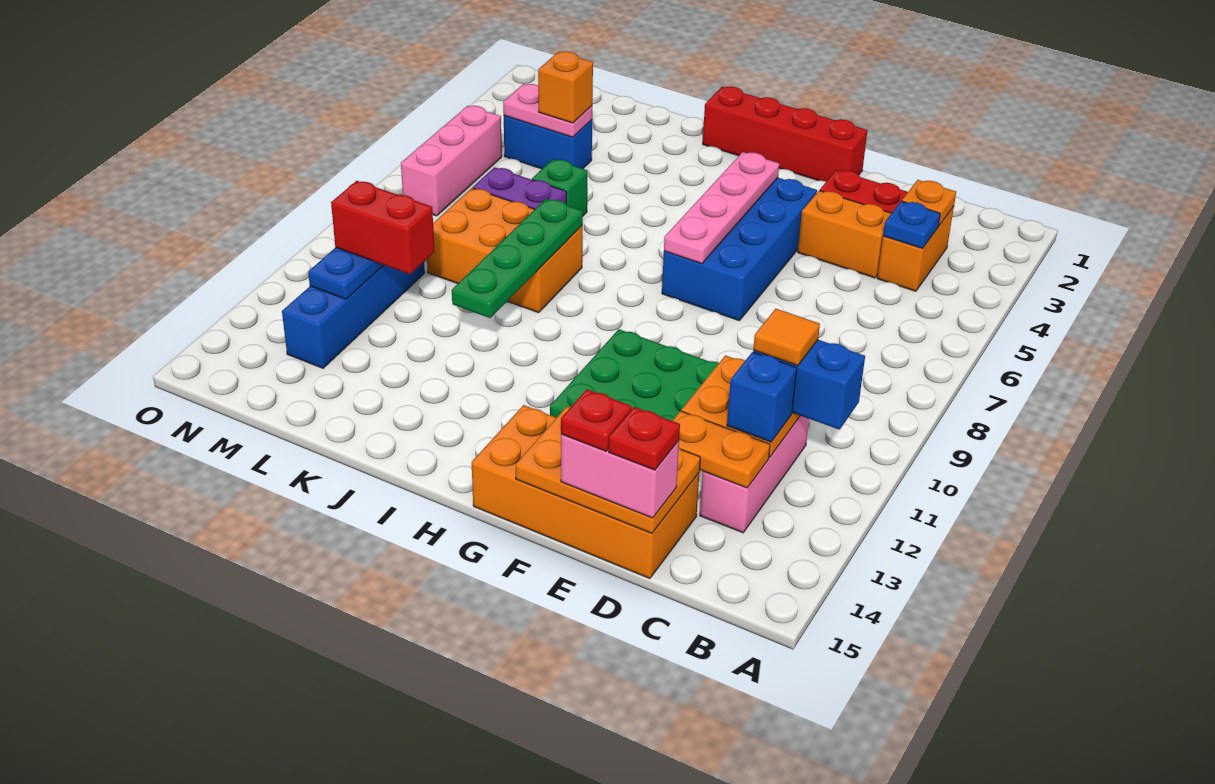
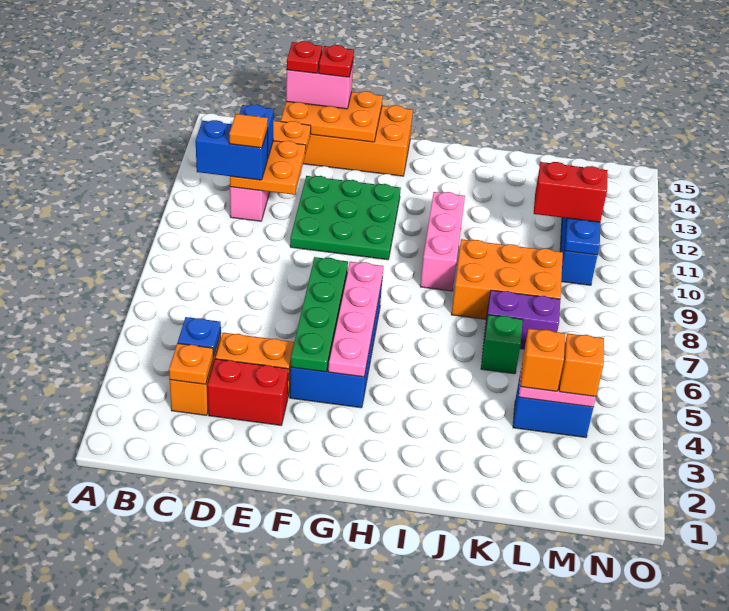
red 1x4 brick [703,87,868,181] -> none
green 1x4 plate [452,199,583,318] -> green 1x4 plate moved to [291,257,348,372]
none -> orange 1x1 brick [559,333,604,397]
pink 1x3 brick [401,106,502,216] -> pink 1x3 brick moved to [420,192,465,291]

